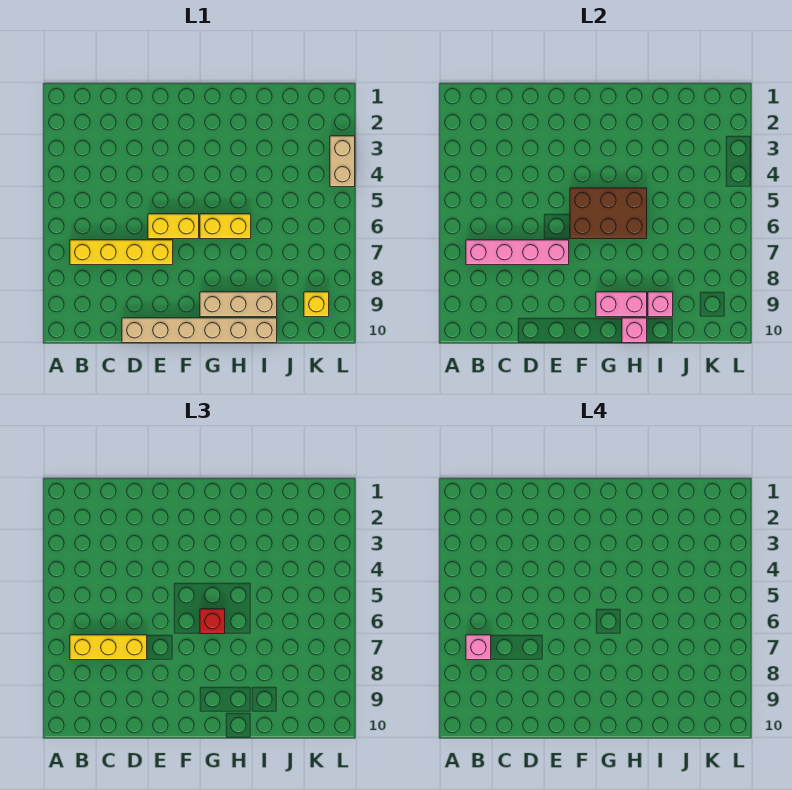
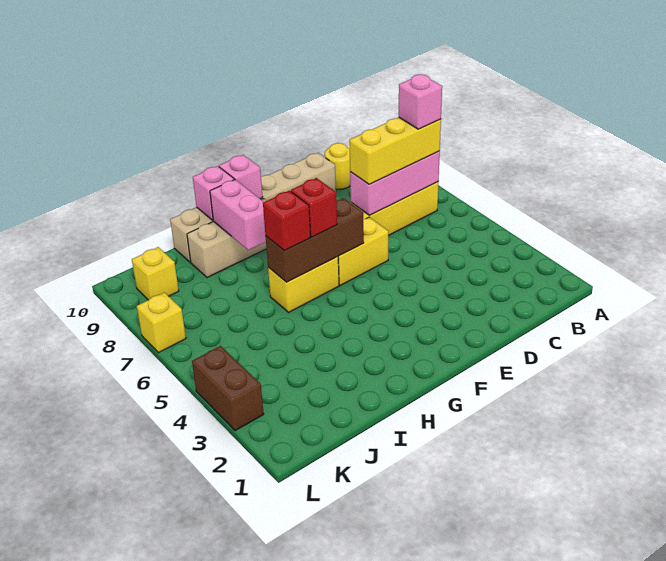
pink 1x4 brick [466,240,569,265] -> pink 1x3 brick [350,151,440,215]
none -> yellow 1x1 round brick [325,143,350,189]
brown 2x3 brick [570,188,647,239] -> brown 1x3 brick [266,198,364,282]
pink 1x2 brick [596,292,647,317] -> pink 1x2 brick turned to [210,180,266,250]
none -> red 1x1 brick [263,191,310,251]
pink 1x1 brick [648,292,673,317] -> pink 1x1 brick moved to [219,155,263,199]
tan 1x2 brick [330,136,355,187] -> brown 1x2 brick [192,346,264,431]
none -> yellow 1x1 brick [137,292,186,353]

